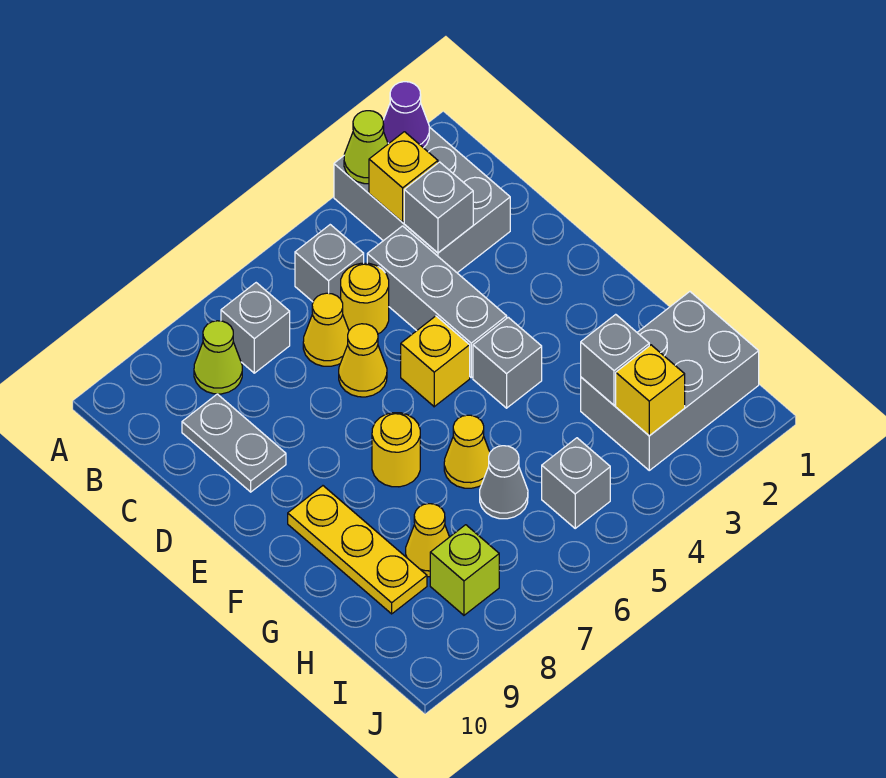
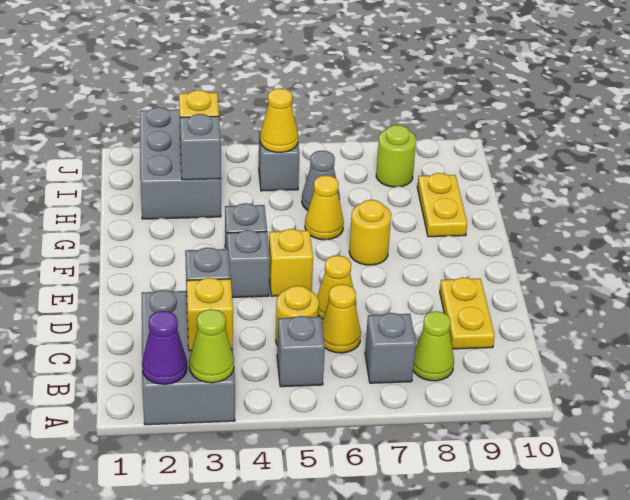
grey 1x3 brick [367,226,507,378] -> grey 1x1 brick [227,230,270,297]
grey 1x2 plate [182,394,286,492] -> yellow 1x2 plate [440,277,495,349]
yellow 1x3 plate [288,486,427,614] -> yellow 1x2 plate [417,173,467,237]
grey 2x3 brick [581,292,759,470] -> grey 2x3 brick turned to [140,107,221,219]
yellow 1x1 cone [406,504,449,577] -> yellow 1x1 cone moved to [260,88,298,152]
lime 1x1 brick [430,525,499,615] -> lime 1x1 round brick [376,125,416,187]

